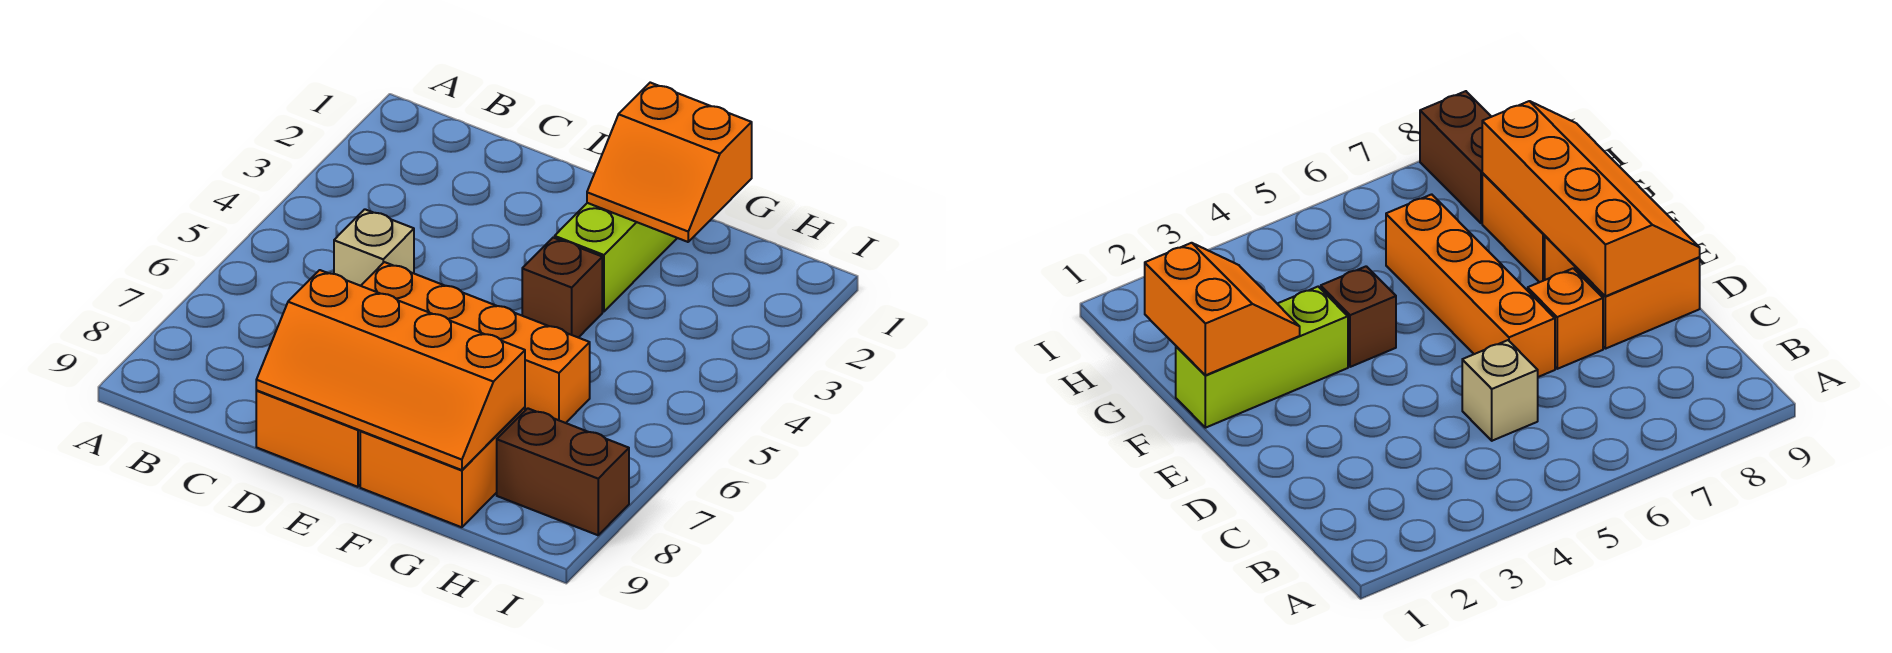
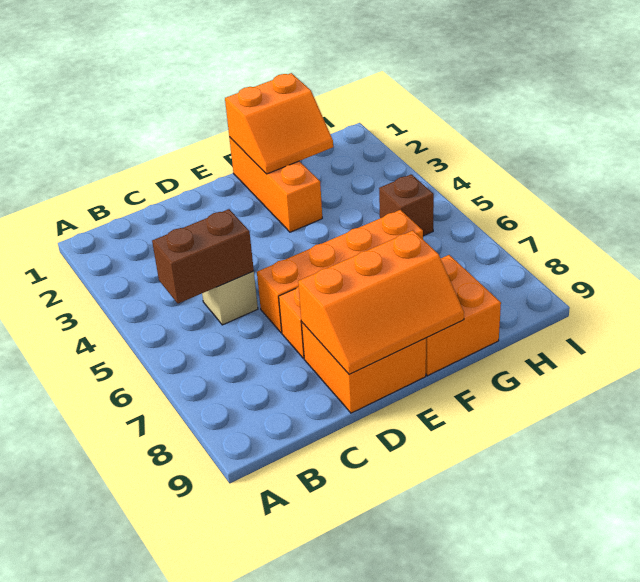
orange 2x4 slope [256,270,525,470] -> orange 2x3 slope [298,231,464,375]
lime 1x3 brick [555,203,677,312] -> orange 1x3 brick [229,137,322,232]
brown 1x1 brick [522,238,602,338] -> brown 1x1 brick moved to [379,174,434,236]
brown 1x2 brick [497,408,629,535] -> brown 1x2 brick moved to [152,209,254,304]

